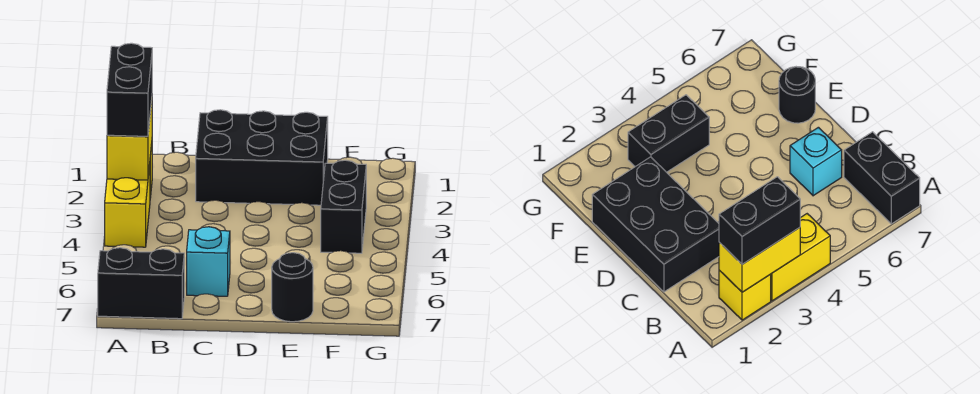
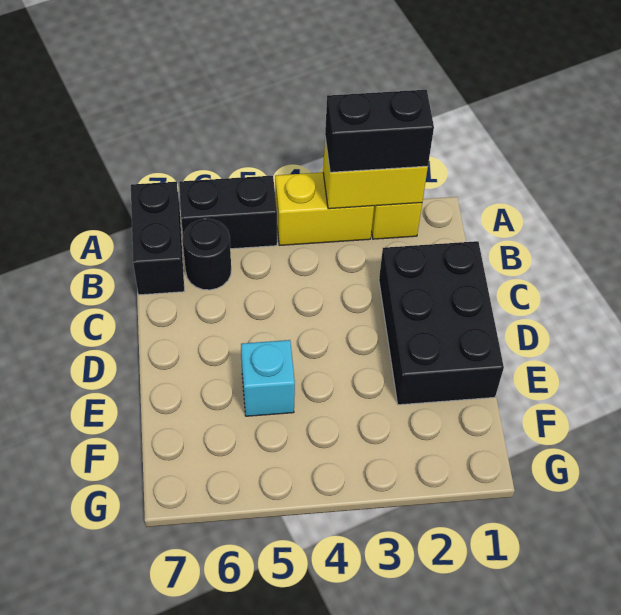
cyan 1x1 brick [187,227,230,296] -> cyan 1x1 brick moved to [241,340,295,416]
black 1x1 round brick [272,253,313,322] -> black 1x1 round brick moved to [182,219,231,290]
black 1x2 brick [321,160,366,253] -> black 1x2 brick moved to [179,176,277,249]

